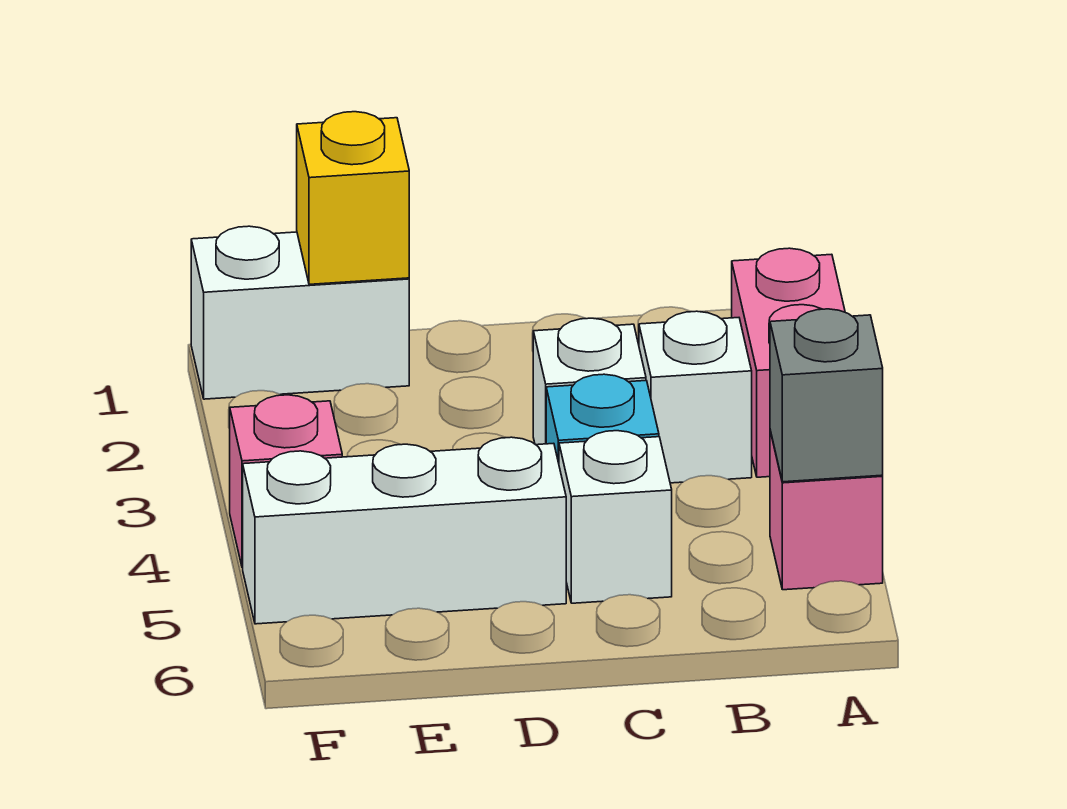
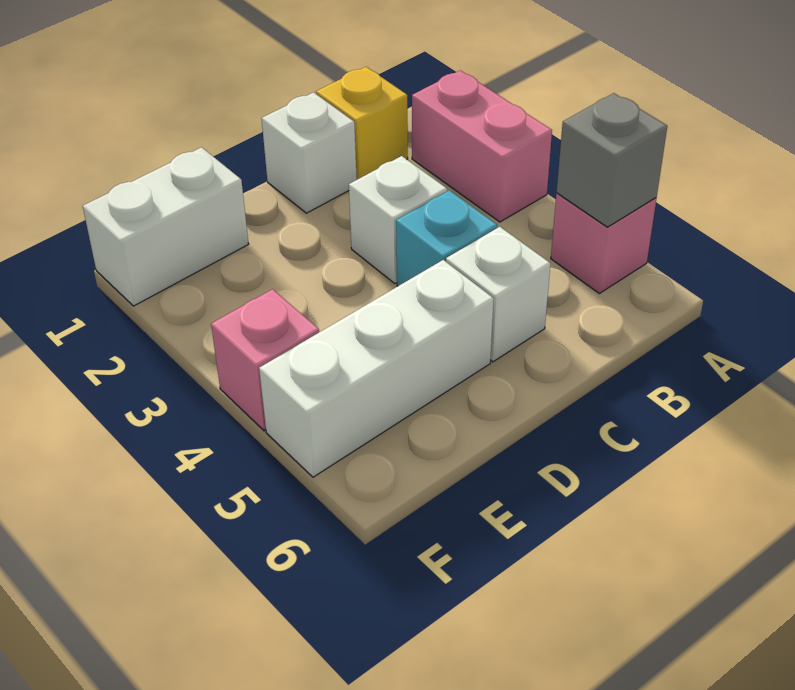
white 1x1 brick [639,311,752,483] -> white 1x1 brick moved to [262,92,357,213]
yellow 1x1 brick [297,112,409,284] -> yellow 1x1 brick moved to [316,67,408,179]

